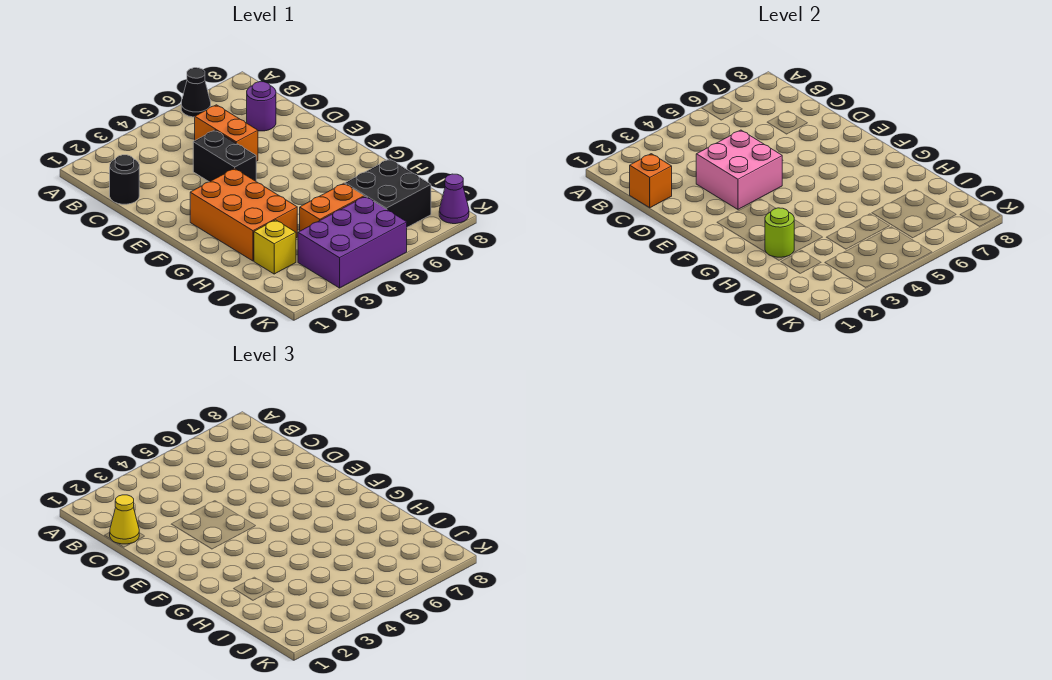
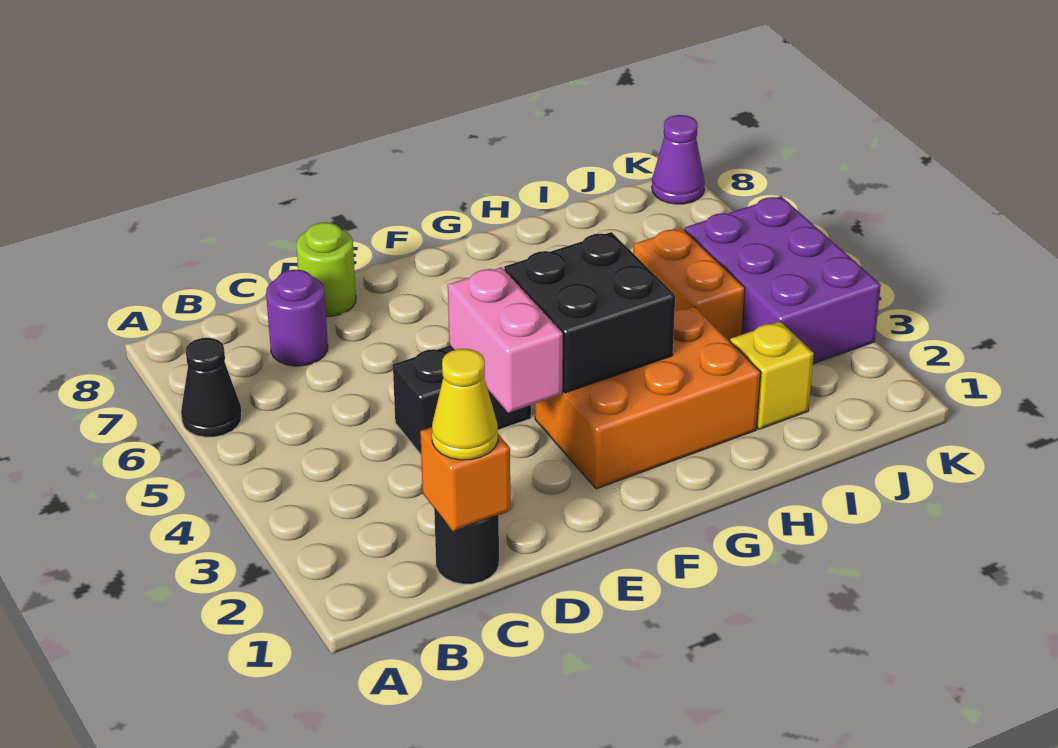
orange 1x2 brick [195,105,258,161] -> none
pink 2x2 brick [696,130,782,209] -> pink 1x2 brick [448,267,563,413]
lime 1x1 round brick [765,208,794,257] -> lime 1x1 round brick moved to [296,222,356,317]
black 2x2 brick [345,159,431,227] -> black 2x2 brick moved to [504,232,675,393]

